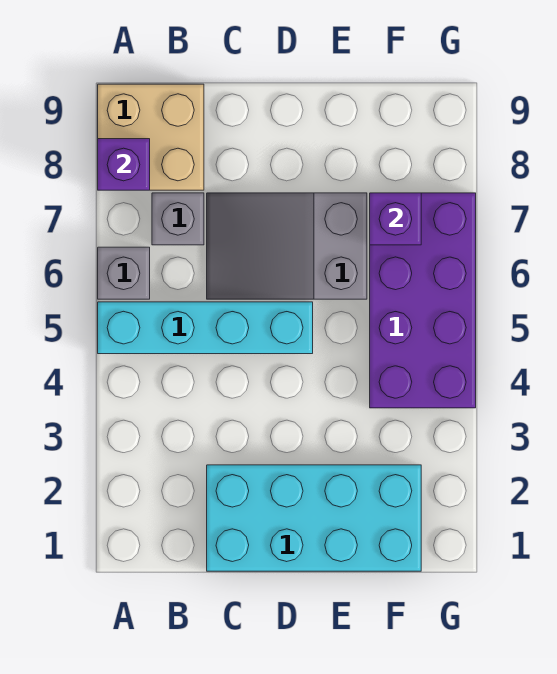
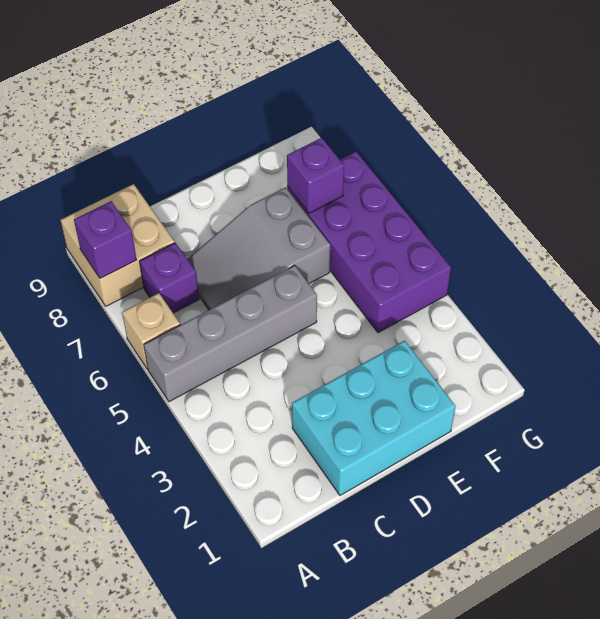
cyan 1x4 brick [98,302,313,354] -> grey 1x4 brick [144,265,317,402]
grey 1x1 brick [98,247,150,299] -> tan 1x1 brick [122,293,180,369]
grey 1x1 brick [152,193,204,245] -> purple 1x1 brick [140,243,199,313]
cyan 2x4 brick [207,465,421,571] -> cyan 2x3 brick [292,341,456,495]

